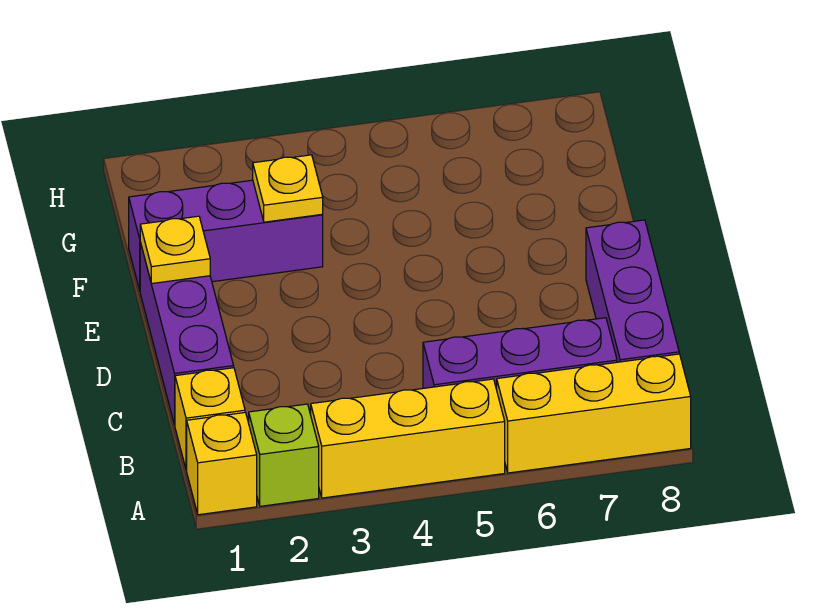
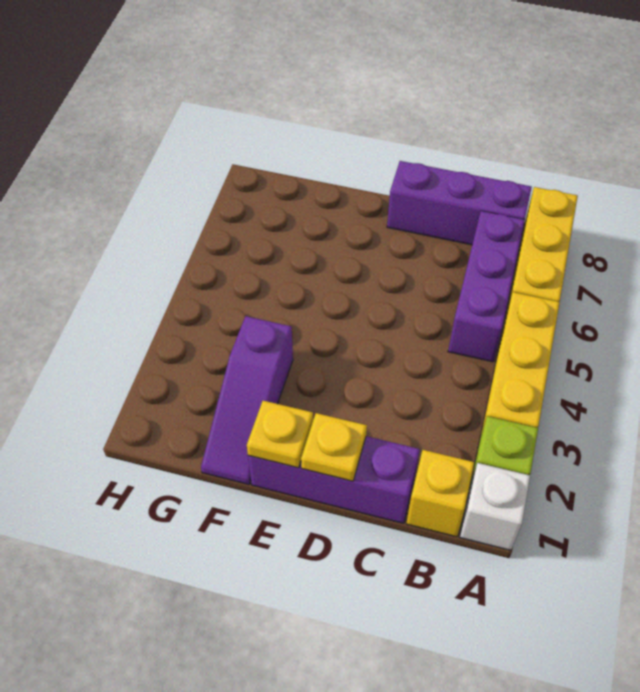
yellow 1x1 brick [187,413,257,515] -> white 1x1 brick [460,463,530,550]
purple 1x3 brick [129,180,323,290] -> purple 1x3 slope [201,316,293,484]
yellow 1x1 plate [253,155,323,222] -> yellow 1x1 plate moved to [301,413,367,481]

